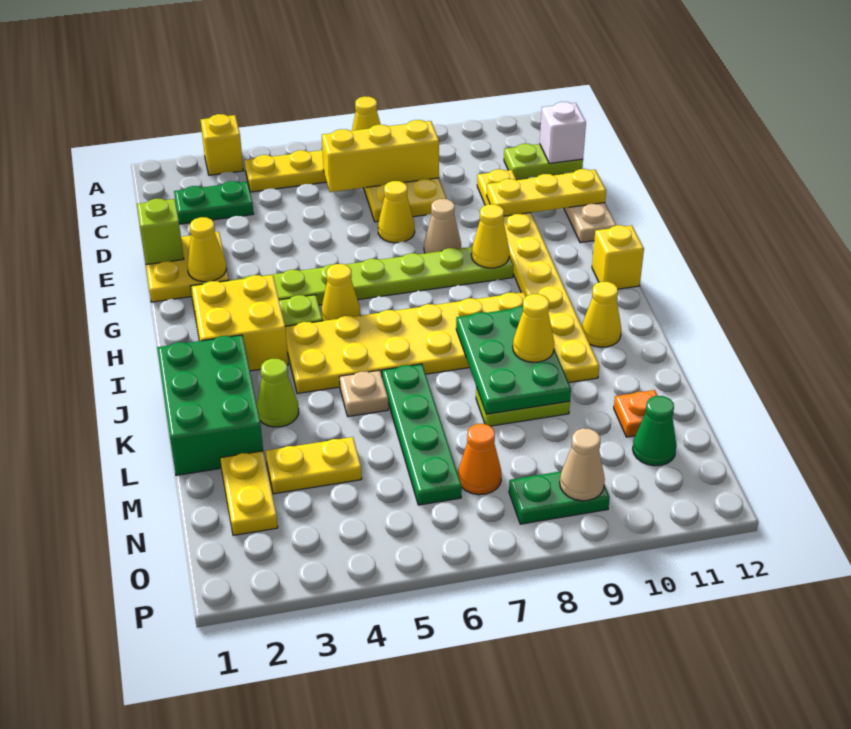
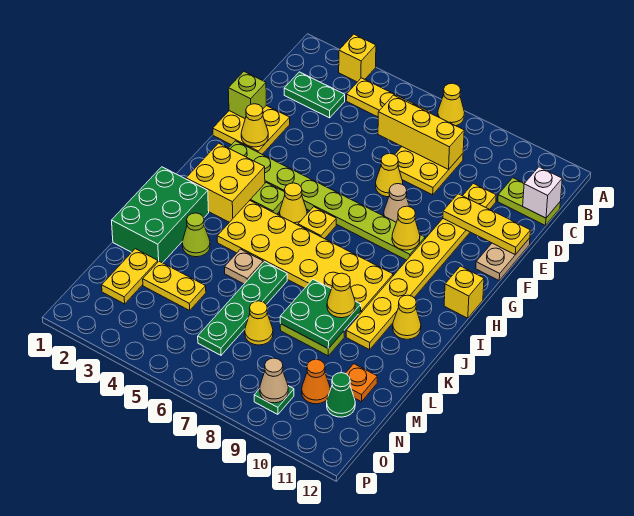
none -> yellow 1x1 plate [298,207,336,239]
green 2x3 plate [456,306,571,414] -> green 2x2 plate [280,280,361,349]
none -> yellow 1x1 cone [245,301,273,345]
orange 1x1 cone [458,424,502,495] -> orange 1x1 cone moved to [302,359,330,404]
green 1x2 plate [509,471,610,524] -> green 1x1 plate [254,386,294,414]

